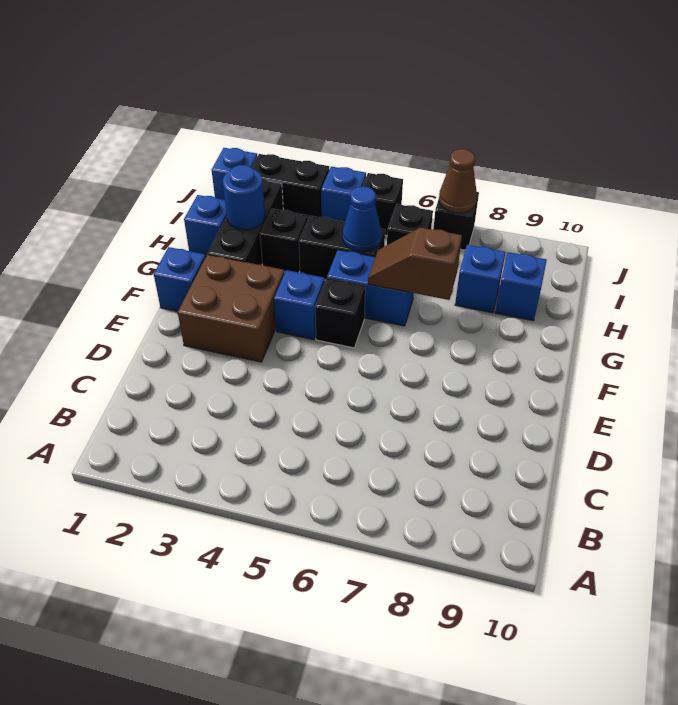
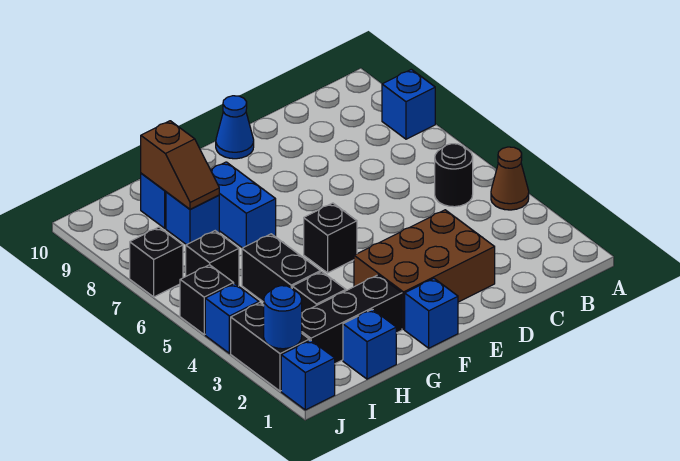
none -> black 1x1 round brick [435,144,473,207]
brown 2x2 brick [178,255,284,362] -> brown 2x3 brick [354,210,495,329]
blue 1x1 brick [274,270,325,340] -> blue 1x1 brick moved to [382,69,435,139]
blue 1x2 brick [327,250,414,326] -> blue 1x2 brick moved to [211,162,276,248]
brown 1x2 slope [368,228,462,300] -> brown 1x2 slope moved to [141,121,219,209]
blue 1x1 round brick [223,165,265,230] -> blue 1x1 round brick moved to [264,286,302,349]
blue 1x1 cone [343,187,381,252] -> blue 1x1 cone moved to [216,96,254,159]
brown 1x1 cone [439,149,477,213] -> brown 1x1 cone moved to [491,147,529,210]

